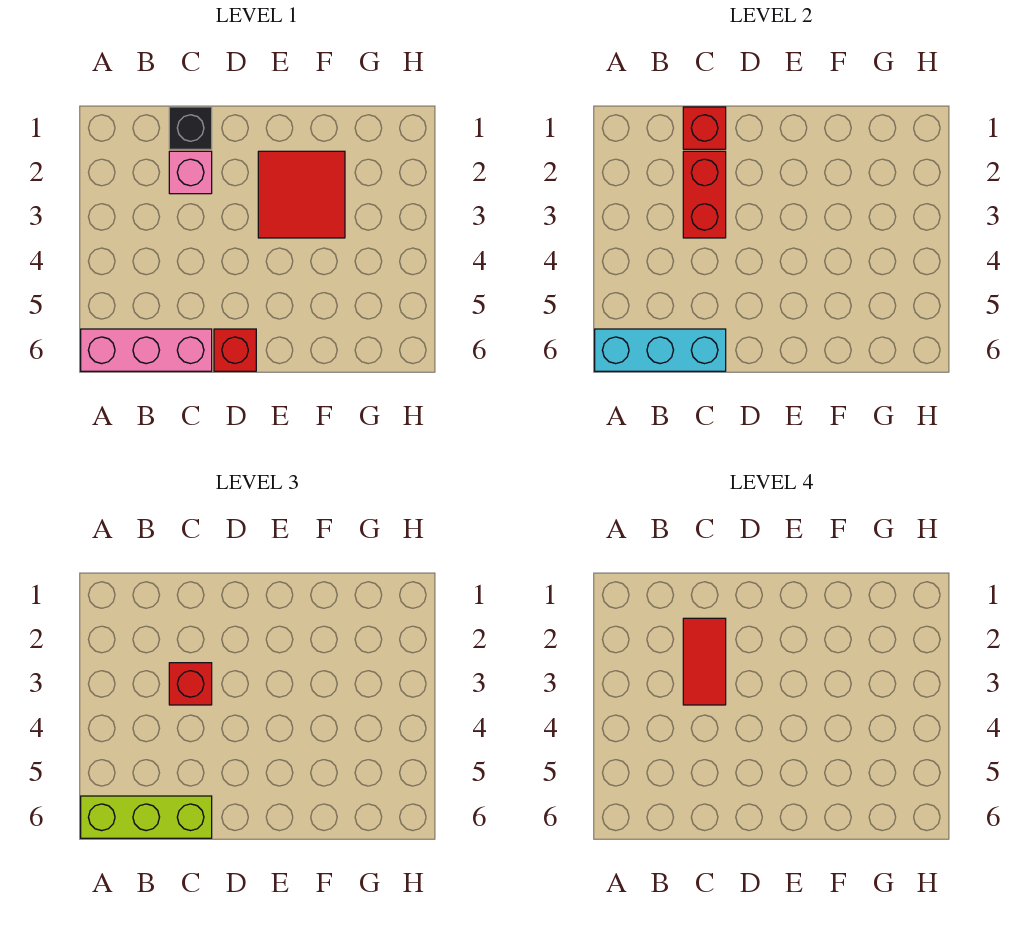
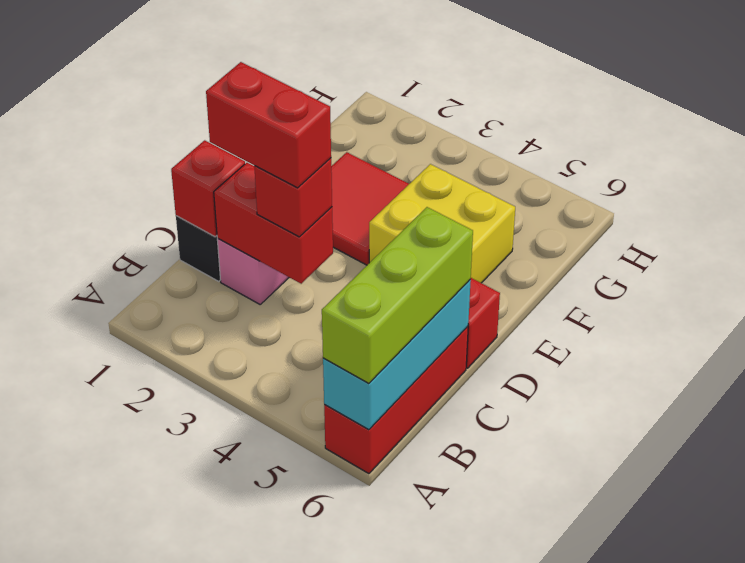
pink 1x3 brick [81,329,212,371] -> red 1x3 brick [324,326,468,474]
red 1x2 tile [683,618,726,705] -> red 1x2 brick [206,62,331,188]
none -> yellow 2x2 brick [369,164,515,283]

